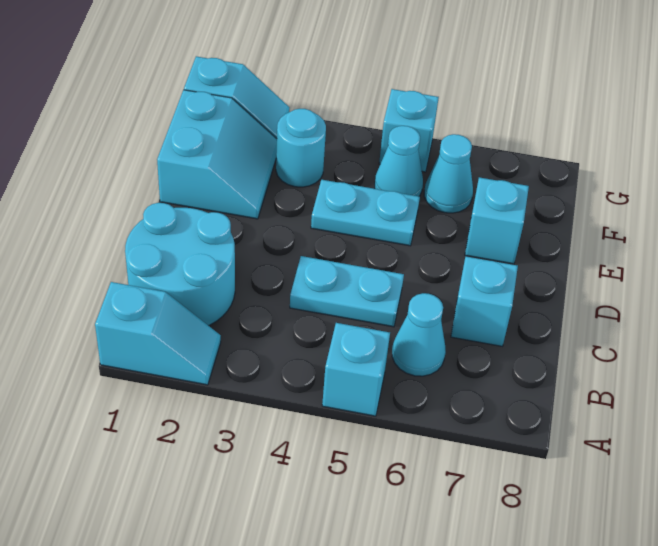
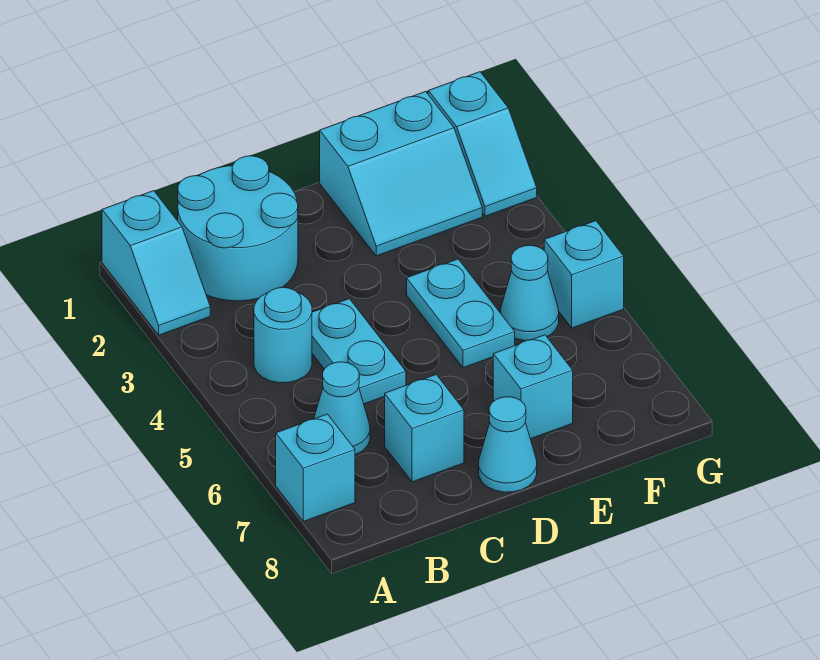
cyan 1x1 brick [322,323,390,416] -> cyan 1x1 brick moved to [276,414,355,522]
cyan 1x1 round brick [276,109,326,187] -> cyan 1x1 round brick moved to [254,287,312,383]
cyan 1x1 cone [424,134,473,213] -> cyan 1x1 cone moved to [479,397,537,492]

